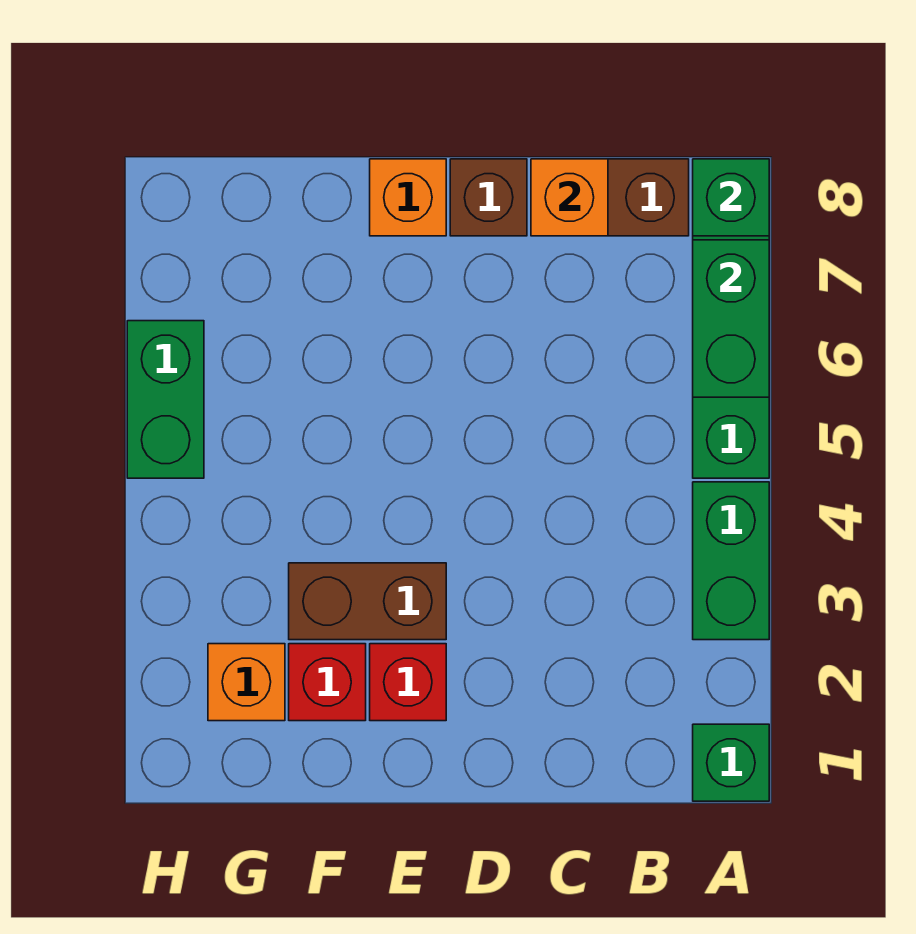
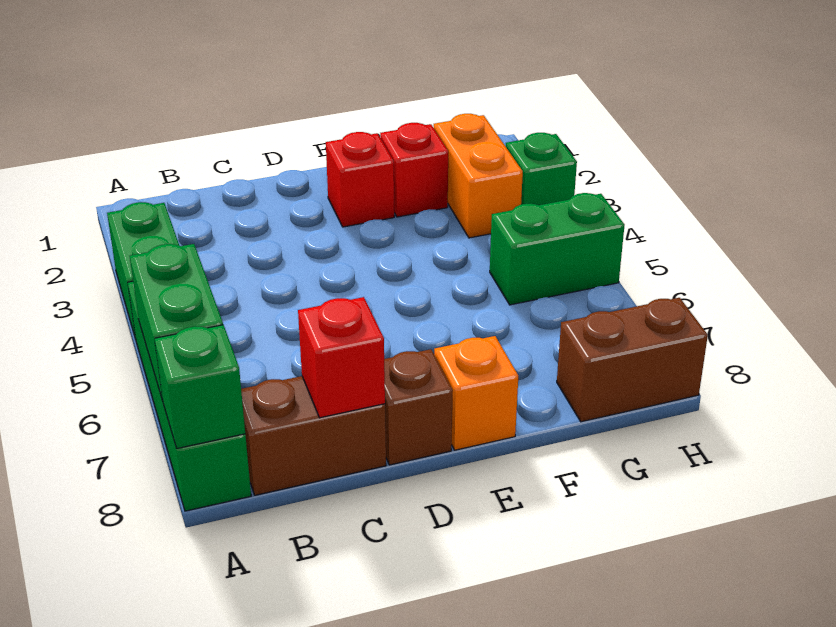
green 1x1 brick [693,724,769,801] -> green 1x1 brick moved to [506,133,577,205]
orange 1x1 brick [531,159,608,236] -> red 1x1 brick [298,297,385,418]
brown 1x2 brick [289,563,446,640] -> brown 1x2 brick moved to [557,298,708,422]
orange 1x1 brick [208,644,285,721] -> orange 1x2 brick [434,114,523,238]
green 1x2 brick [127,321,204,478] -> green 1x2 brick turned to [490,193,625,305]

